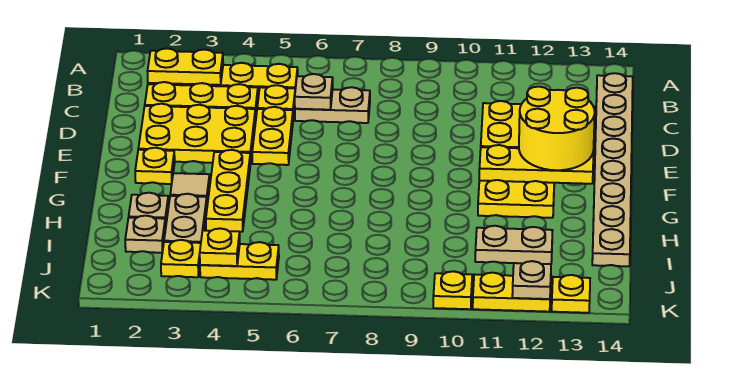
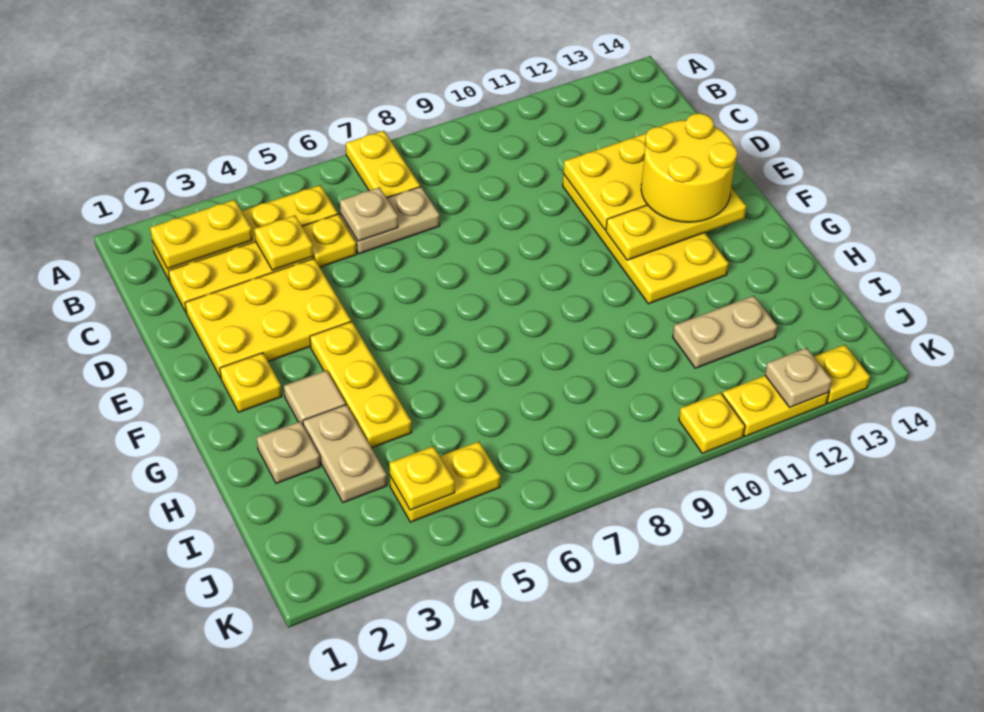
tan 1x8 plate [592,73,633,266] -> none
yellow 1x2 plate [252,107,293,165] -> yellow 1x2 plate moved to [346,131,420,198]
tan 1x1 plate [125,216,166,253] -> none
yellow 1x1 plate [161,240,201,277] -> yellow 1x1 plate moved to [254,215,313,270]

